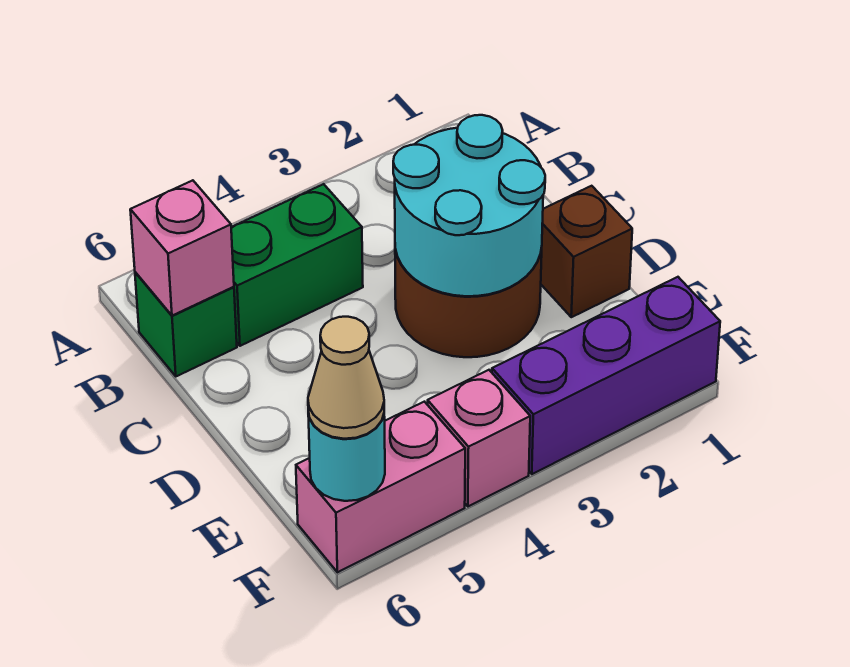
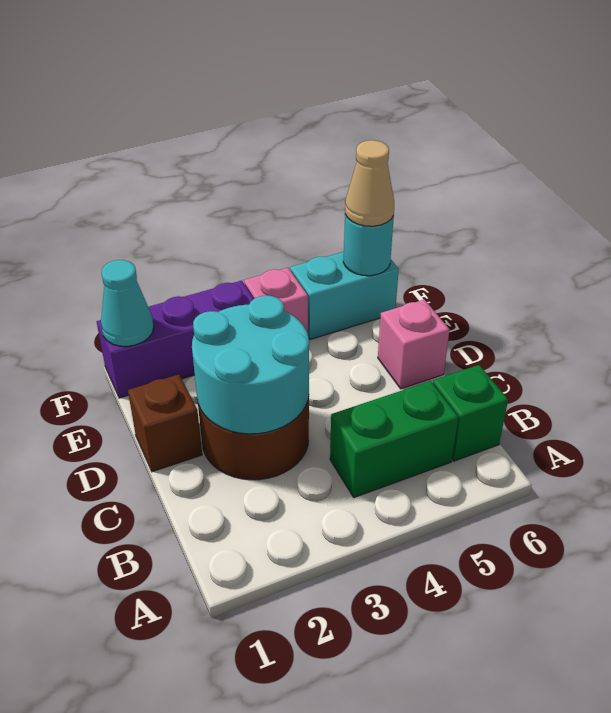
pink 1x1 brick [130,180,234,316] -> pink 1x1 brick moved to [378,300,450,389]
none -> cyan 1x1 cone [101,260,154,346]
pink 1x2 brick [296,402,465,572] -> cyan 1x2 brick [290,252,399,339]

